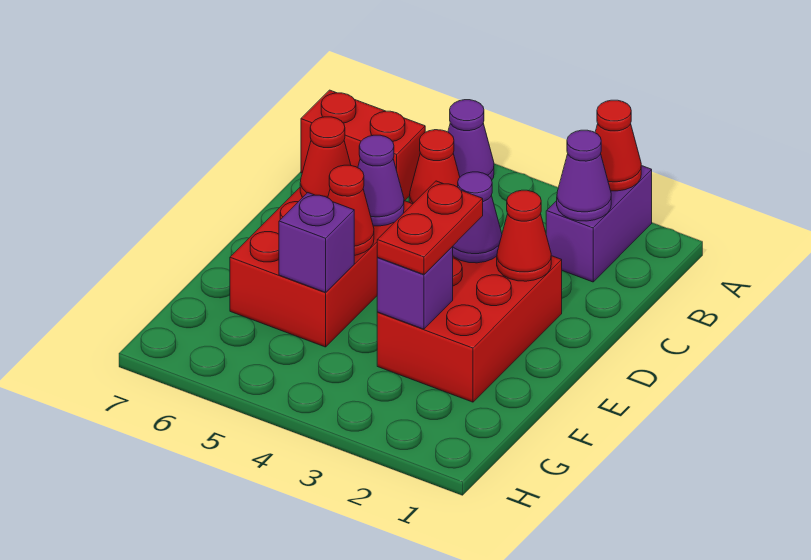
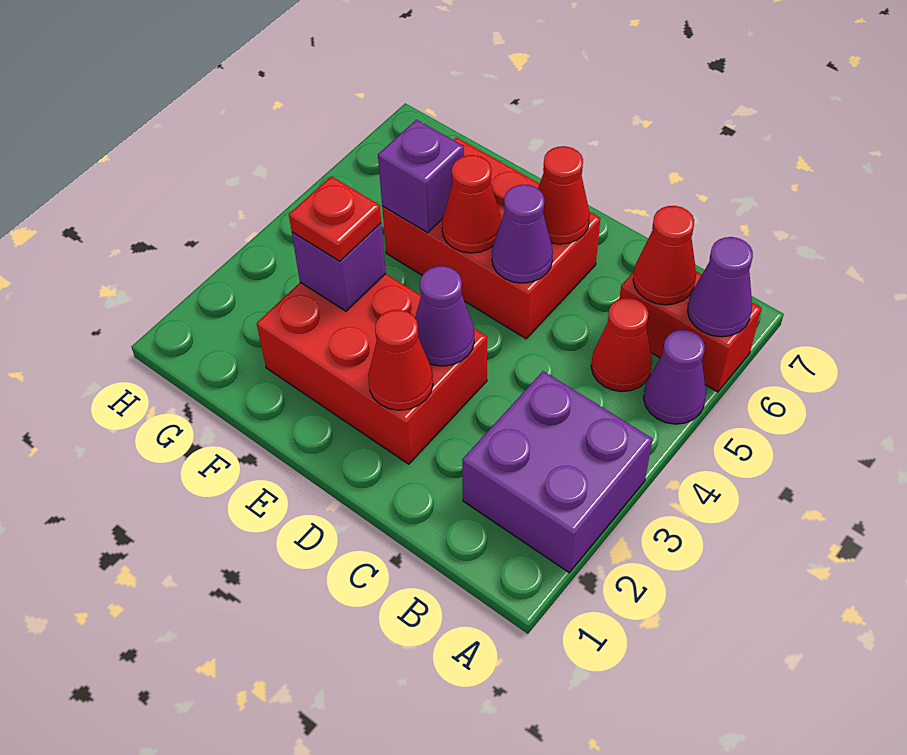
purple 1x2 brick [546,166,652,282] -> purple 2x2 brick [462,371,653,573]
red 1x1 cone [595,100,641,191] -> red 1x1 cone moved to [633,206,696,305]
purple 1x1 cone [557,130,611,221] -> purple 1x1 cone moved to [688,237,753,337]
red 1x2 brick [301,90,425,201] -> red 1x2 brick turned to [619,271,762,392]
red 1x2 plate [377,181,483,275] -> red 1x1 plate [289,176,381,261]

